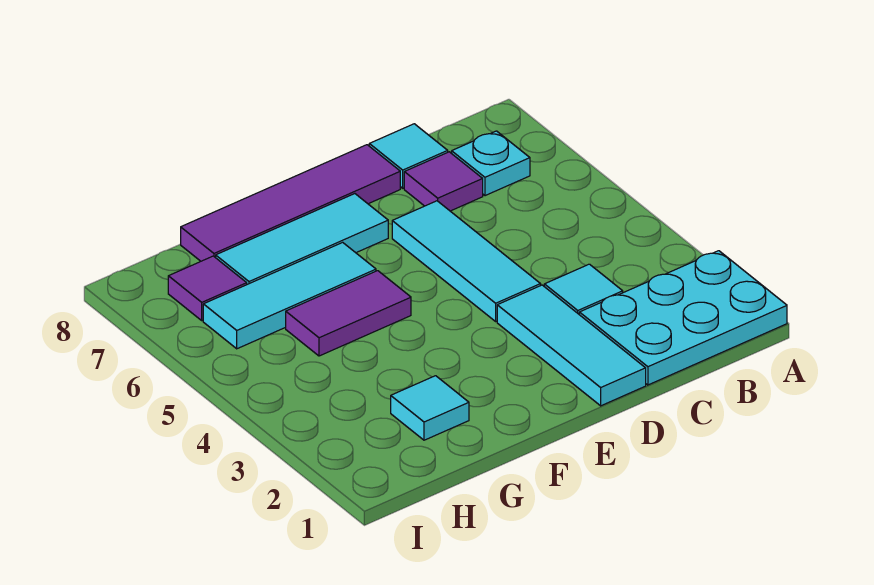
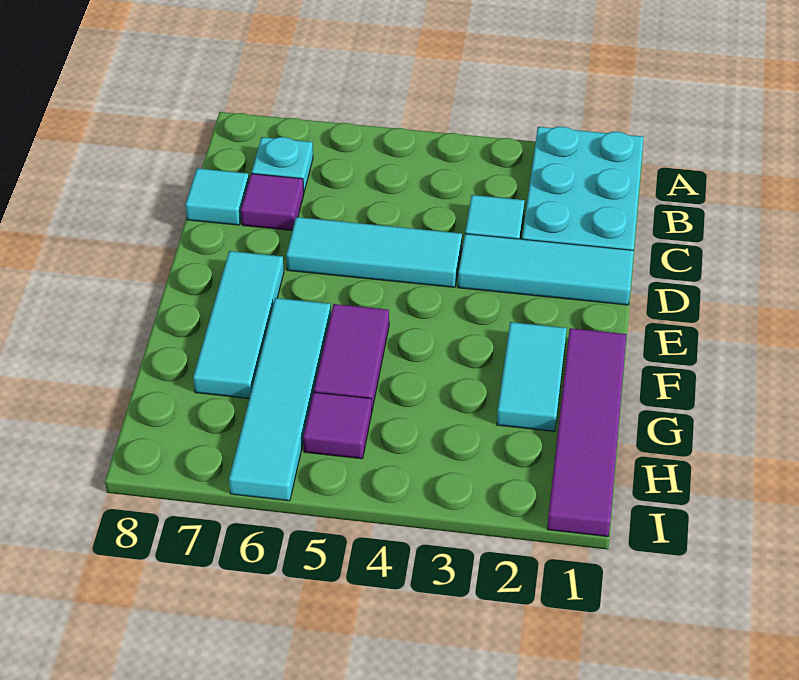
purple 1x4 tile [181,145,400,261] -> purple 1x4 tile moved to [547,328,627,537]
cyan 1x3 tile [203,242,376,349] -> cyan 1x4 tile [229,298,331,501]
cyan 1x1 tile [391,376,469,440] -> cyan 1x2 tile [497,322,567,431]
purple 1x1 tile [168,256,247,321] -> purple 1x1 tile moved to [303,392,372,459]

